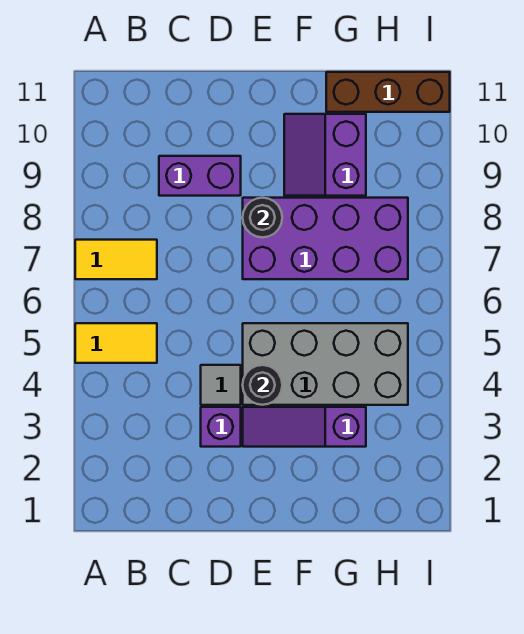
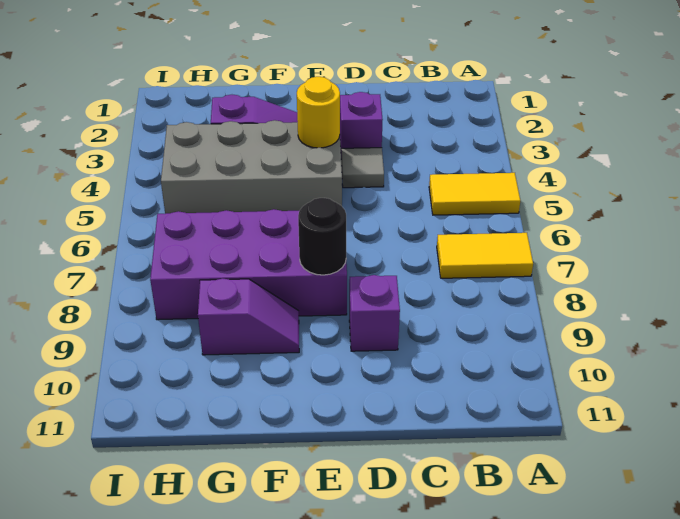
purple 1x2 brick [159,156,241,196] -> purple 1x1 brick [349,275,400,351]
black 1x1 round brick [243,365,282,405] -> yellow 1x1 round brick [297,77,340,148]
purple 2x2 slope [284,114,366,196] -> purple 1x2 slope [198,278,299,355]
brown 1x3 brick [326,72,450,112] -> none

